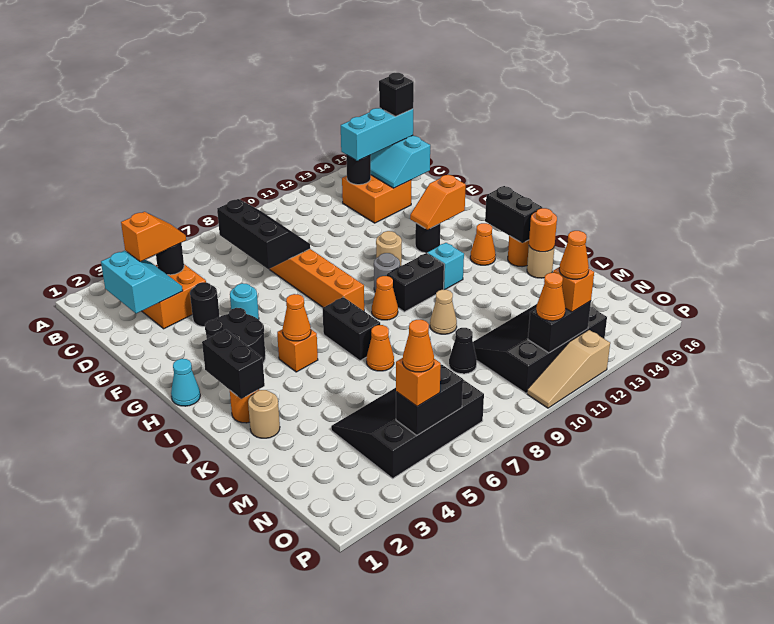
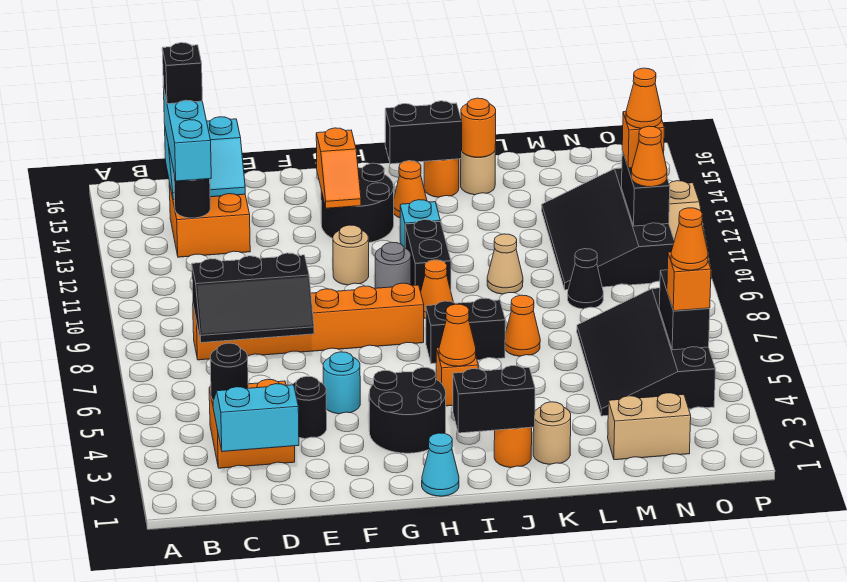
orange 1x2 slope [121,212,186,262] -> none
black 2x3 slope [217,199,310,269] -> black 2x3 slope turned to [192,253,314,343]
black 1x1 round brick [415,223,440,253] -> black 2x2 round brick [321,163,394,243]
none -> tan 1x2 brick [608,393,691,460]

